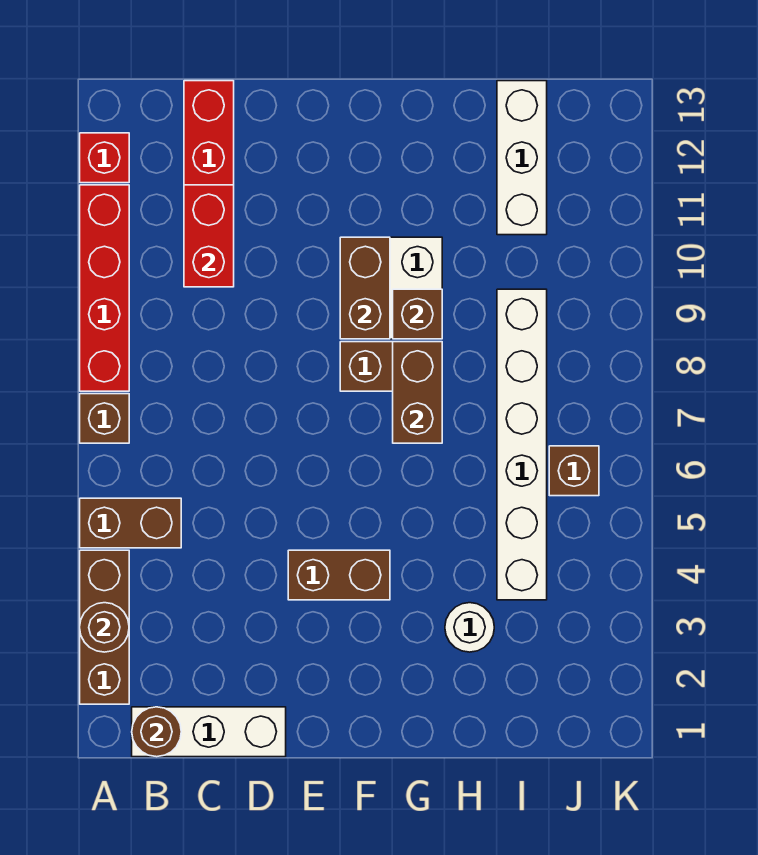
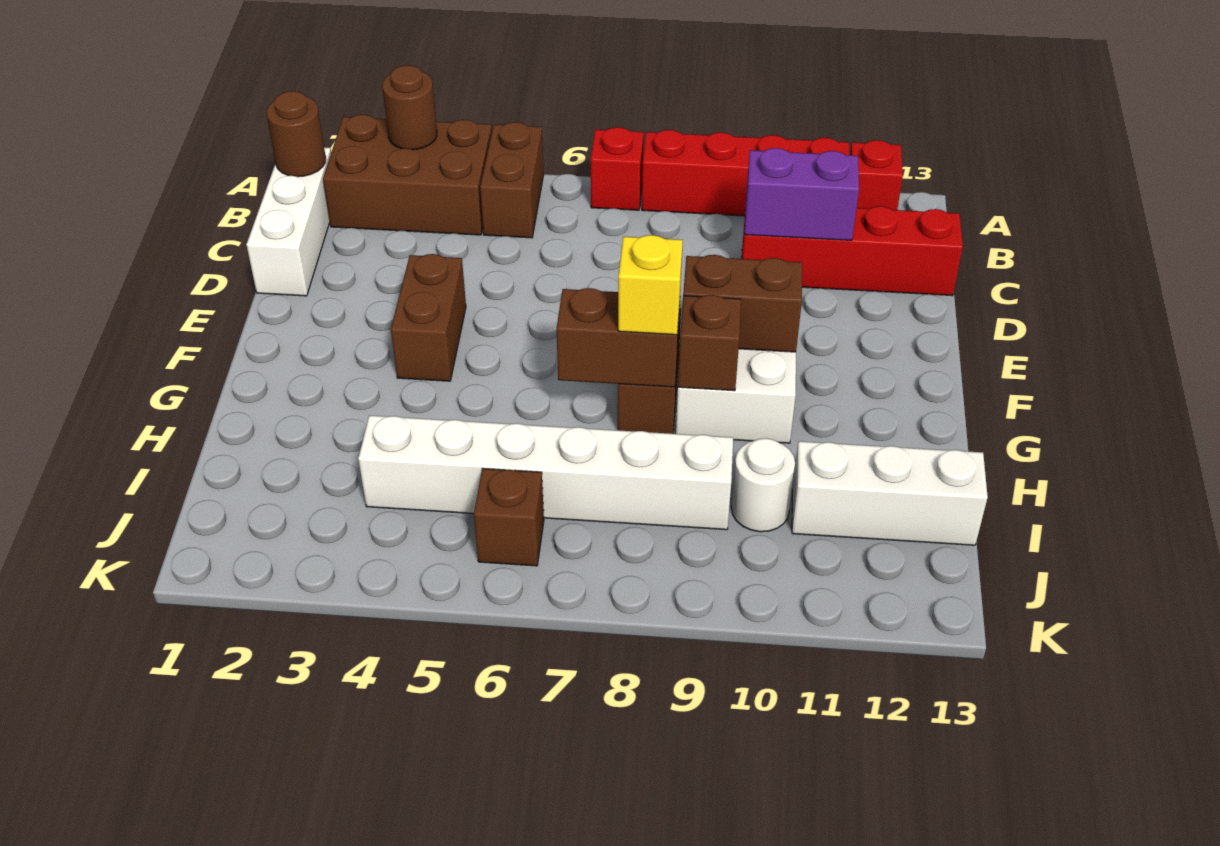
brown 1x3 brick [80,550,129,704] -> brown 2x3 brick [323,115,492,235]
brown 1x1 brick [80,394,129,443] -> red 1x1 brick [591,127,644,210]
red 1x2 brick [184,185,234,287] -> purple 1x2 brick [745,148,859,240]
none -> yellow 1x1 brick [618,235,683,335]
white 1x1 round brick [445,603,494,652] -> white 1x1 round brick moved to [731,438,795,532]

